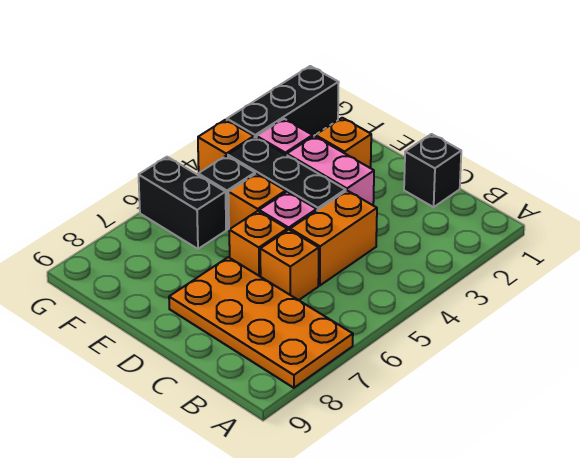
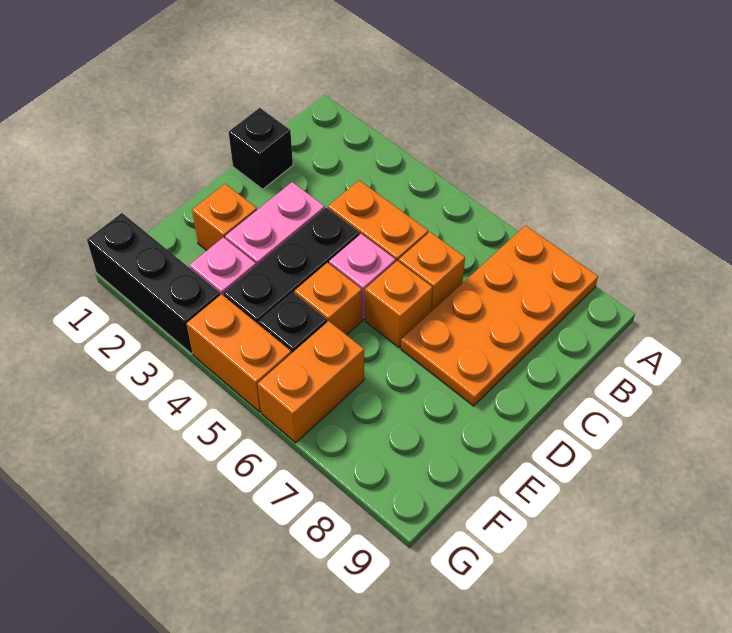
black 1x2 brick [139,157,226,249] -> orange 1x2 brick [258,321,364,443]
orange 1x1 brick [198,120,254,173] -> orange 1x2 brick [186,294,291,412]

